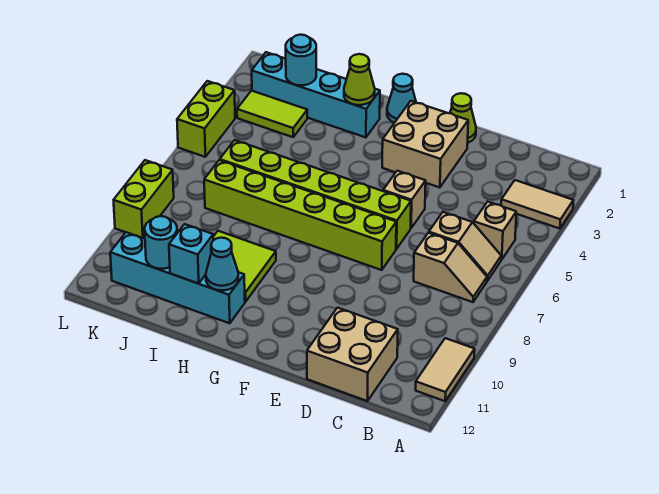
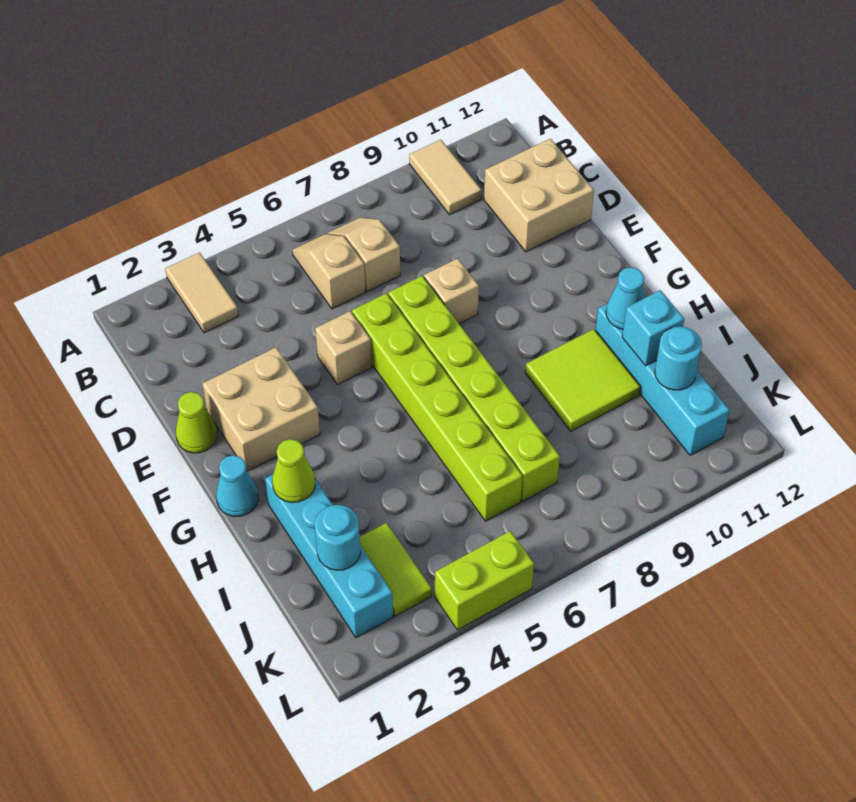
tan 1x2 tile [416,338,475,401] -> tan 1x2 tile turned to [409,140,482,215]
tan 1x1 brick [474,202,516,260] -> tan 1x1 brick moved to [424,258,479,324]
lime 1x2 brick [114,160,174,238] -> none

